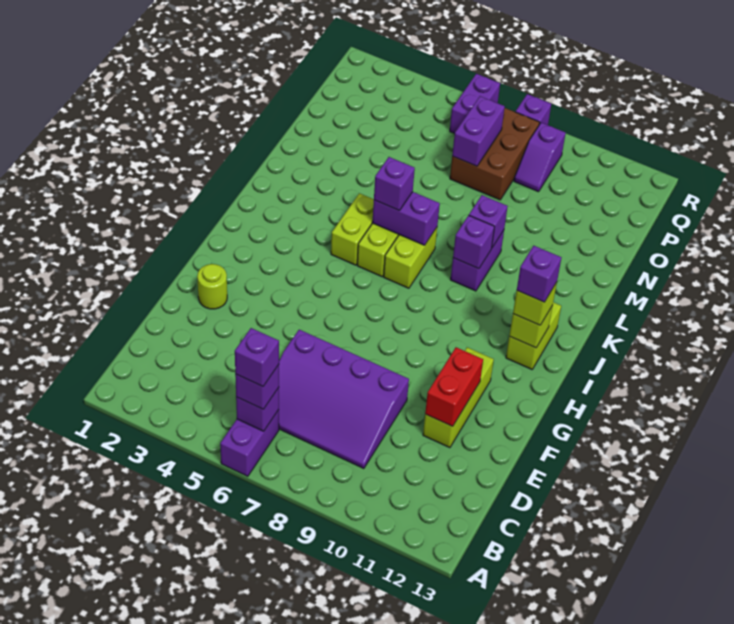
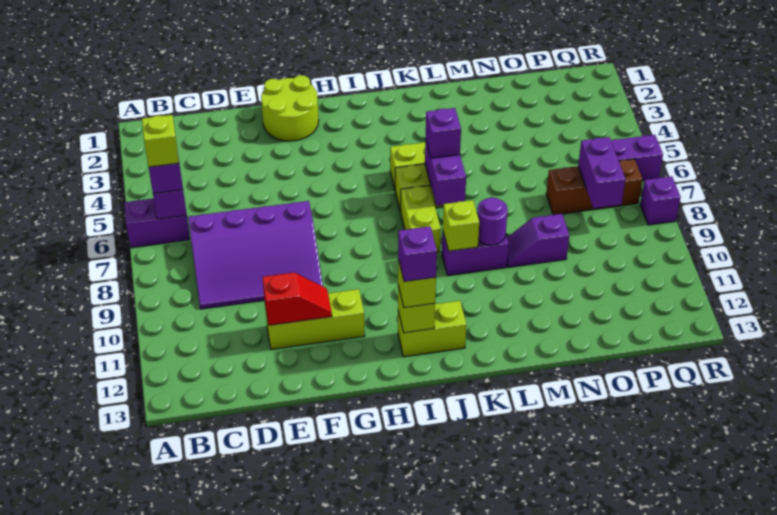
purple 1x1 brick [235,328,279,387] -> lime 1x1 brick [142,115,179,167]
purple 3x4 slope [279,330,409,469] -> purple 3x4 slope turned to [188,201,323,309]
red 1x2 brick [425,347,483,426] -> red 1x2 slope [262,273,332,325]
lime 1x1 round brick [197,264,227,309] -> lime 2x2 round brick [261,75,319,141]
lime 1x2 brick [384,228,437,288] -> lime 1x2 brick turned to [401,185,441,253]
purple 1x1 brick [453,215,494,269] -> lime 1x1 brick [443,200,479,251]
purple 1x1 brick [469,195,508,247] -> purple 1x1 round brick [477,197,508,245]
brown 2x3 brick [450,108,540,200] -> brown 1x3 brick [546,159,643,215]
purple 1x2 brick [452,96,505,166] -> purple 1x2 brick turned to [578,137,626,208]
purple 1x2 slope [514,123,566,192] -> purple 1x2 slope moved to [507,214,569,267]

